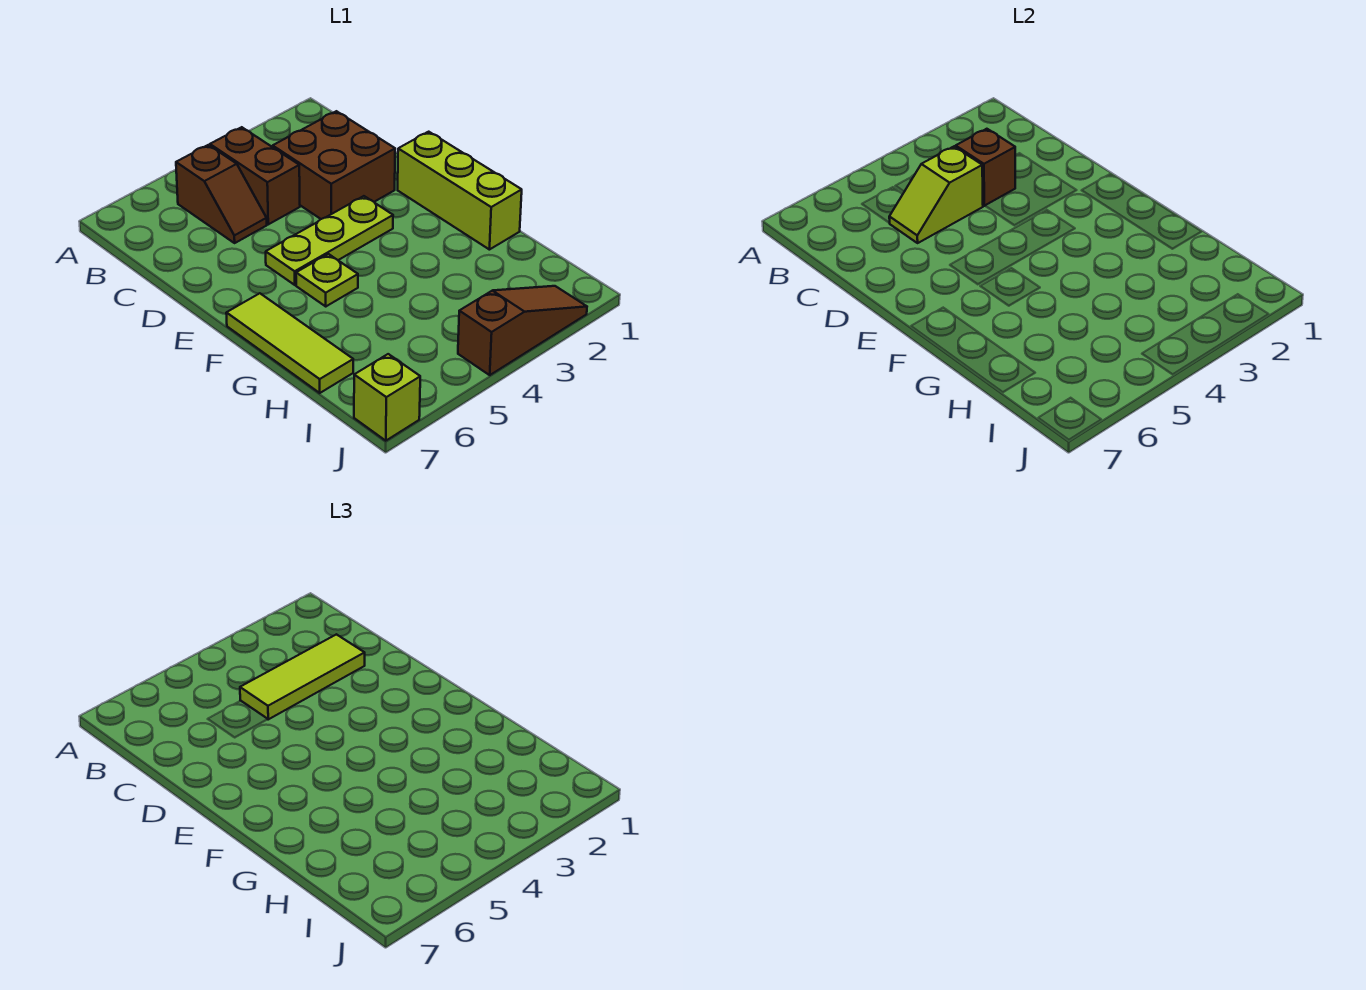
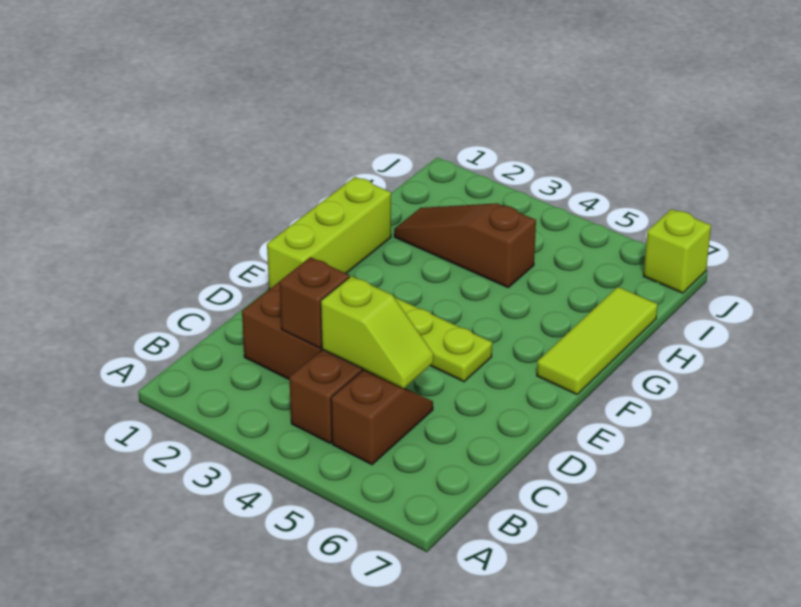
lime 1x3 tile [240,634,365,719] -> none
lime 1x1 plate [296,254,358,306] -> none
brown 1x3 slope [458,286,587,375] -> brown 1x3 slope moved to [394,203,536,287]

